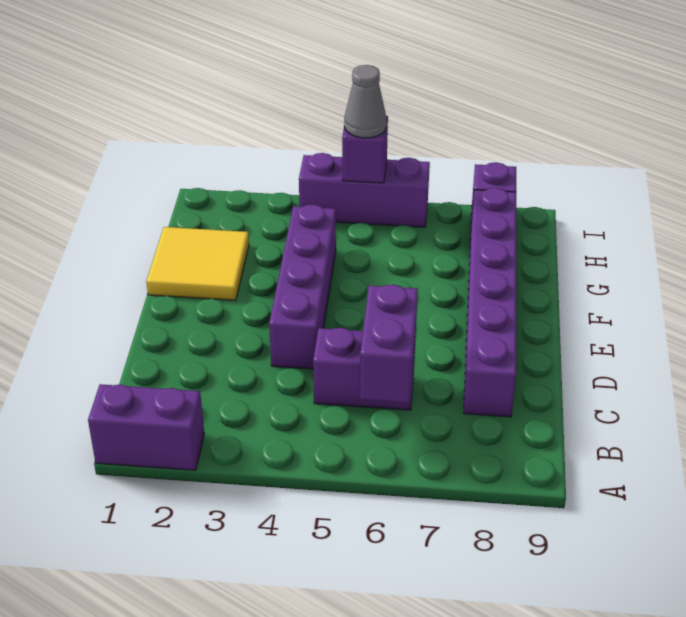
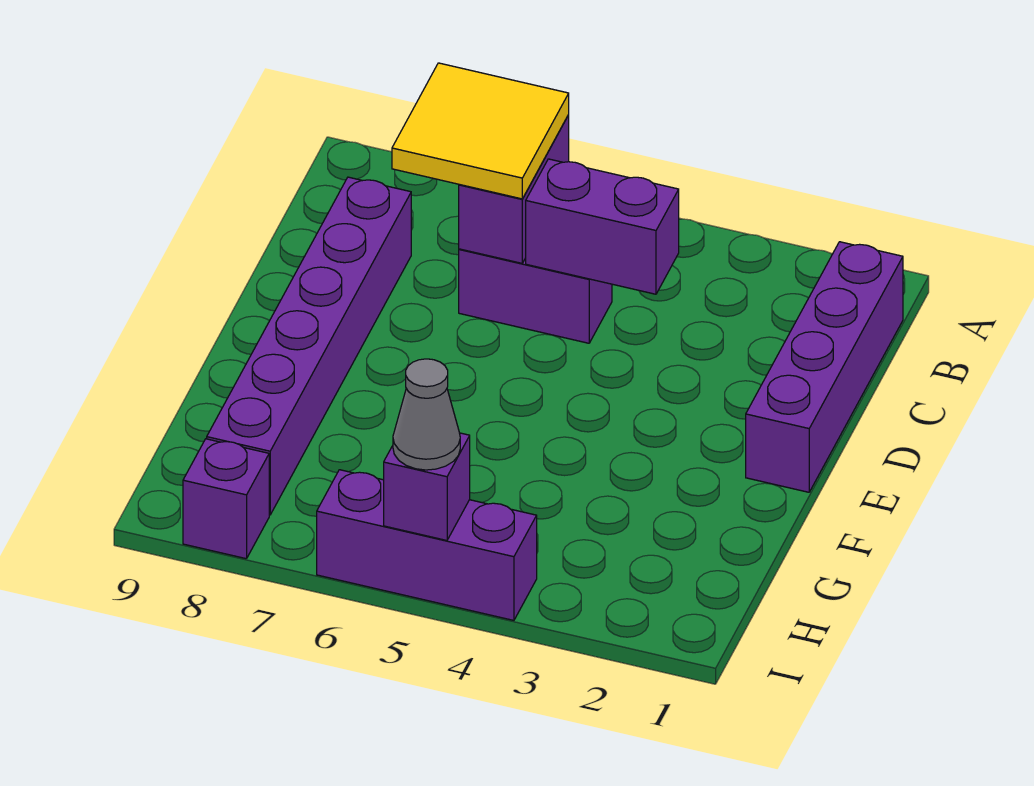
purple 1x2 brick [88,384,204,470] -> purple 1x2 brick moved to [526,159,679,294]
purple 1x4 brick [269,204,336,369] -> purple 1x4 brick moved to [746,242,903,492]
yellow 2x2 tile [146,227,249,300] -> yellow 2x2 tile moved to [392,63,569,199]

